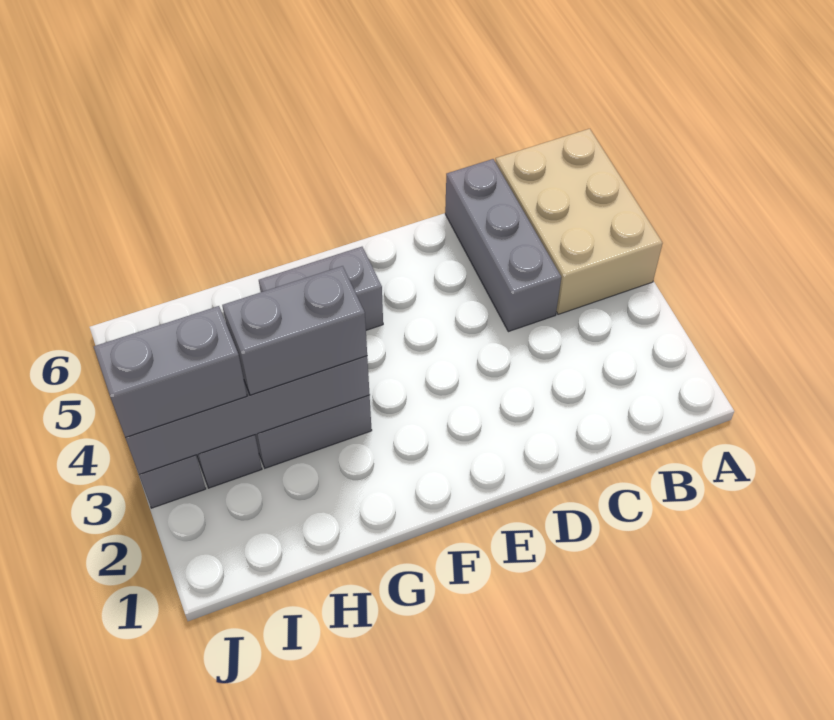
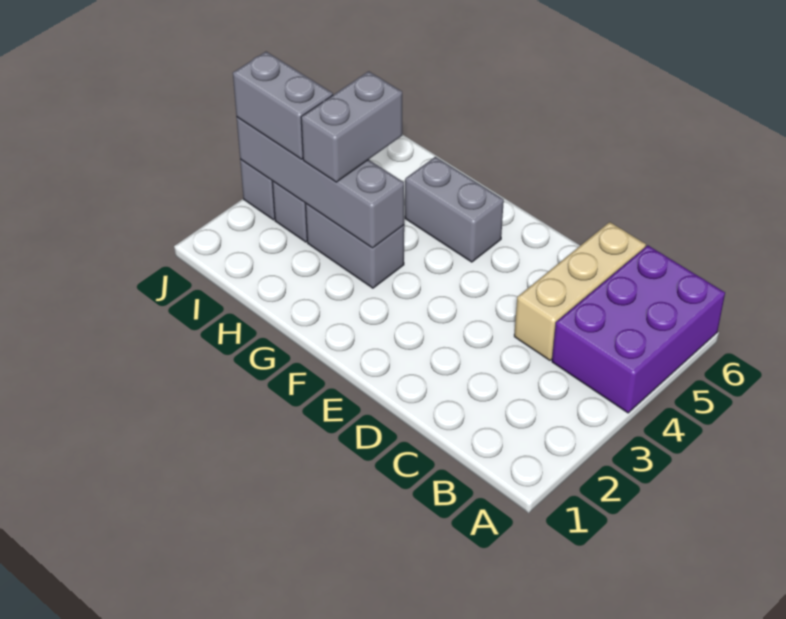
tan 2x3 brick [496,129,663,314] -> purple 2x3 brick [552,246,725,413]
grey 1x3 brick [445,159,561,332] -> tan 1x3 brick [514,222,646,360]
grey 1x2 brick [222,266,367,395] -> grey 1x2 brick turned to [301,71,402,182]

